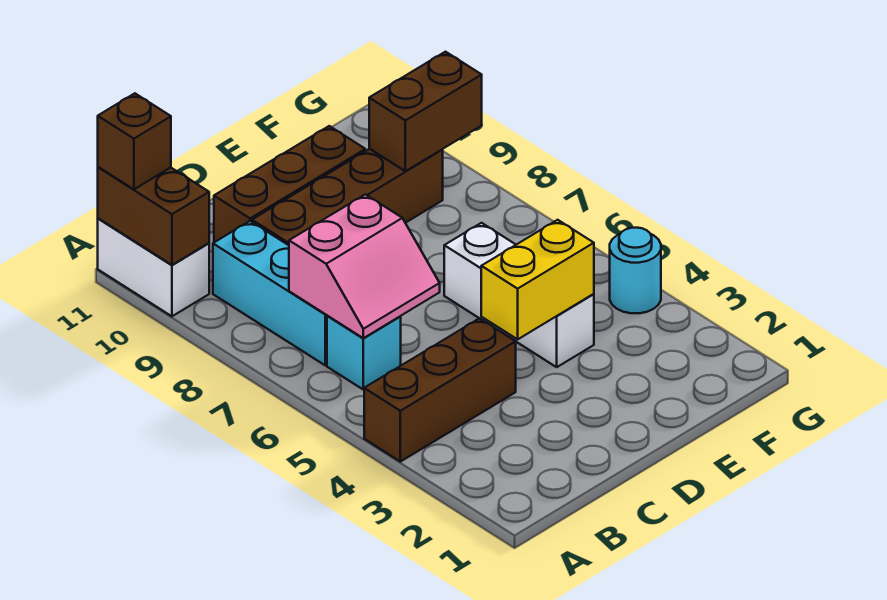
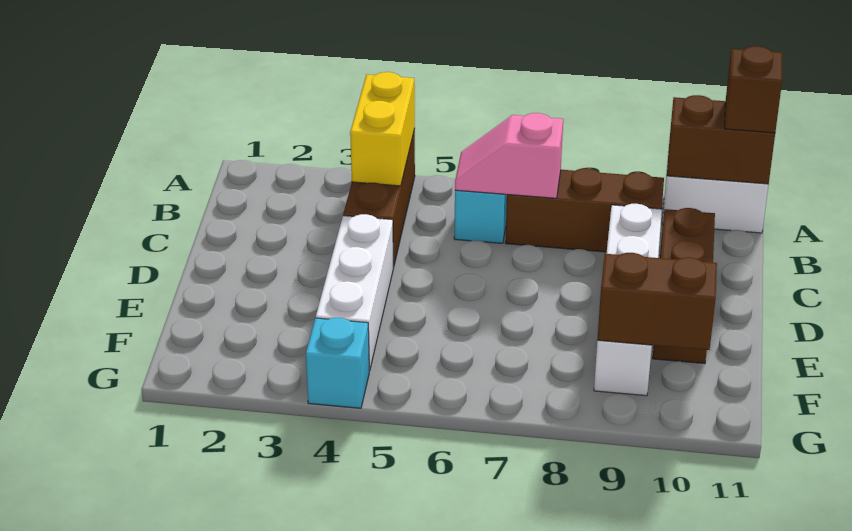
pink 2x2 slope [289,194,440,338] -> pink 1x2 slope [455,113,563,198]
cyan 1x3 brick [213,221,327,365] -> brown 1x3 brick [505,168,664,252]
brown 1x4 brick [252,149,443,245] -> white 1x4 brick [594,204,662,396]
yellow 1x2 brick [481,220,594,339] -> yellow 1x2 brick moved to [350,72,415,186]
white 1x3 brick [444,223,594,367] -> white 1x3 brick turned to [316,214,393,371]
brown 1x2 brick [369,52,482,171] -> brown 1x2 brick turned to [597,253,717,350]
cyan 1x1 round brick [610,228,661,313] -> cyan 1x1 brick [306,318,369,408]

